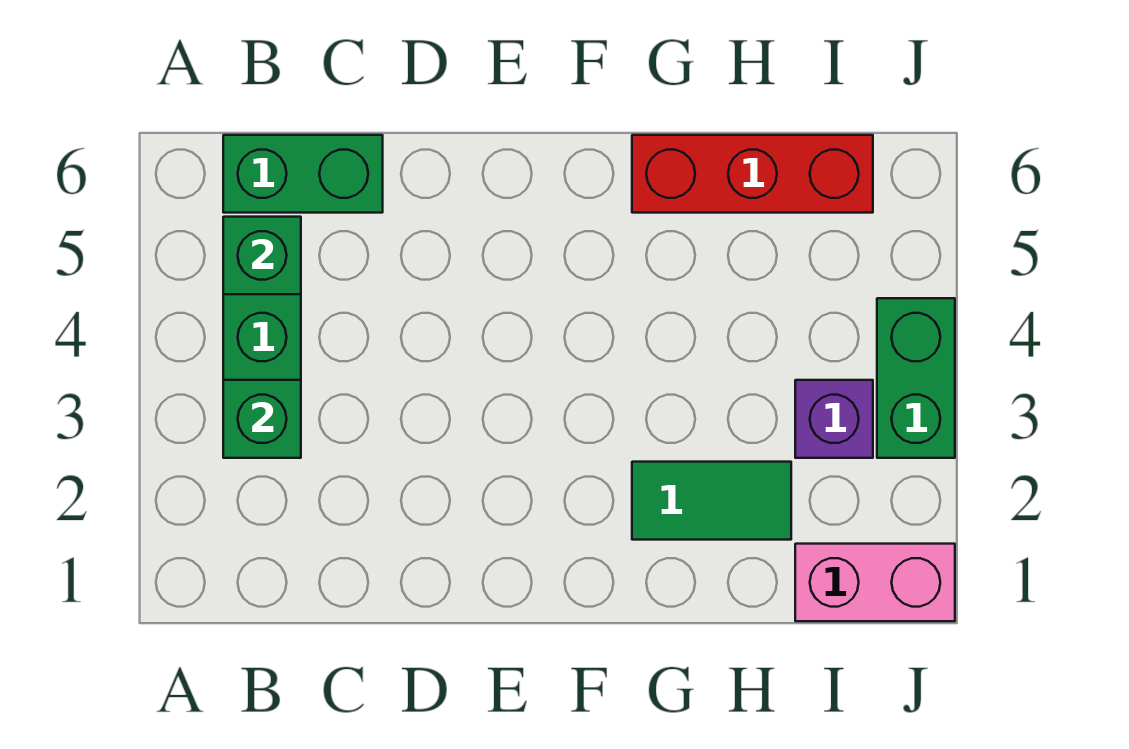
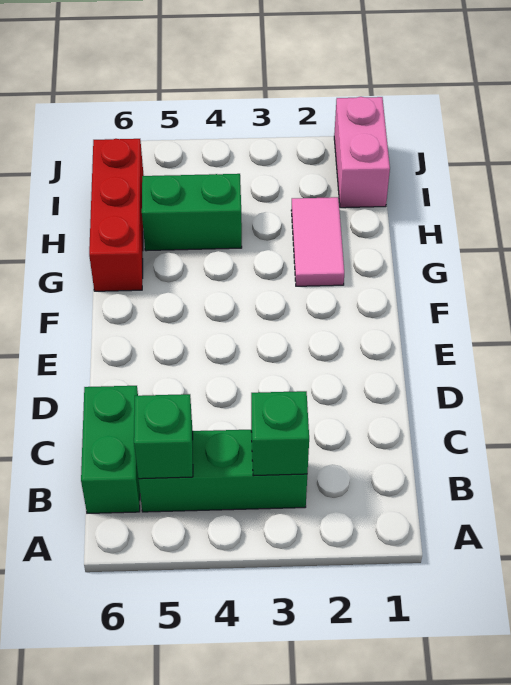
green 1x2 tile [632,462,791,540] -> pink 1x2 tile [291,197,344,286]
purple 1x1 brick [795,380,873,458] -> none
green 1x2 brick [877,298,955,458] -> green 1x2 brick moved to [142,174,242,251]

